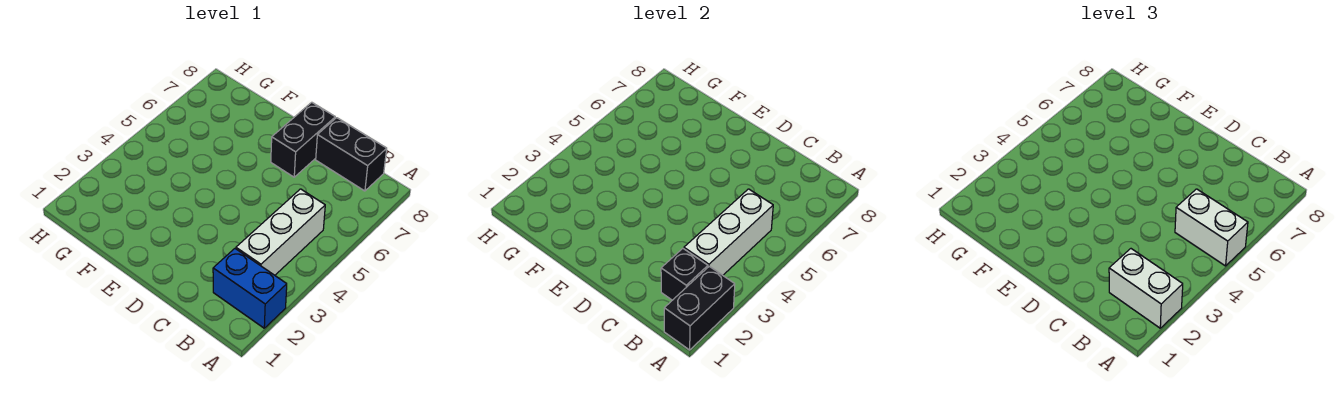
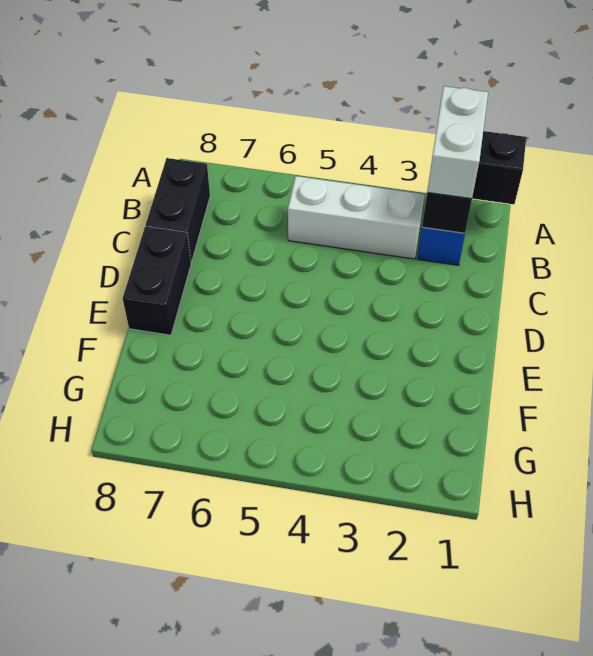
white 1x2 brick [1175,189,1248,266] -> none
white 1x3 brick [684,189,773,275] -> none
black 1x2 brick [271,102,335,177] -> black 1x2 brick turned to [123,226,191,335]

